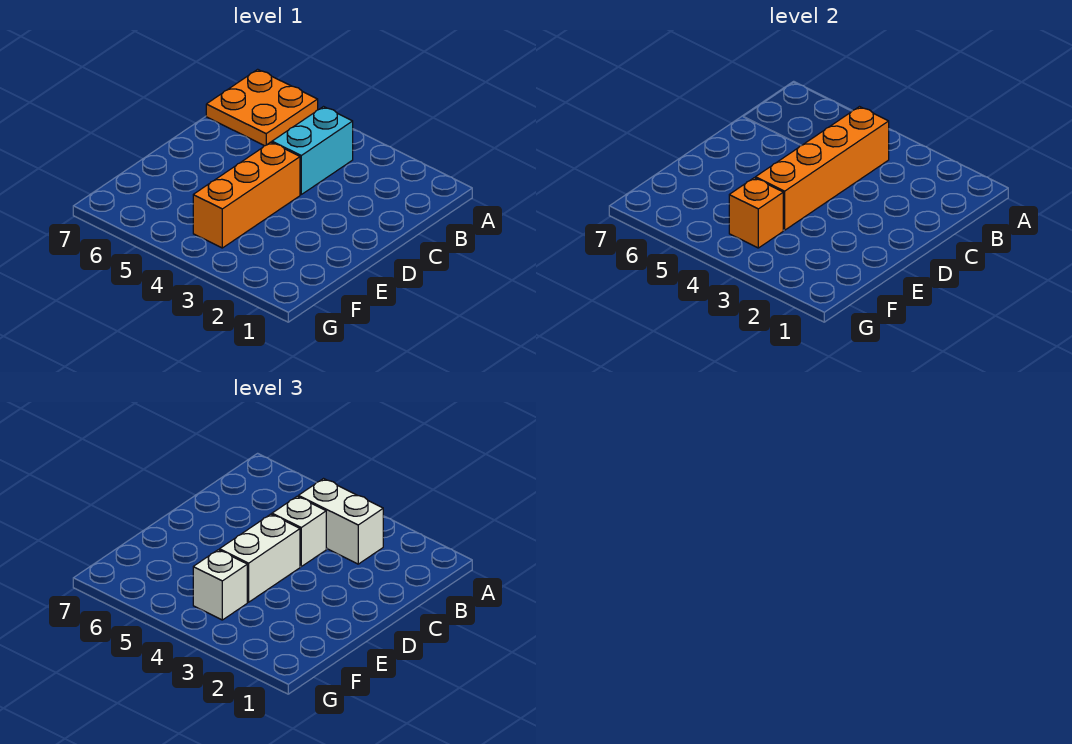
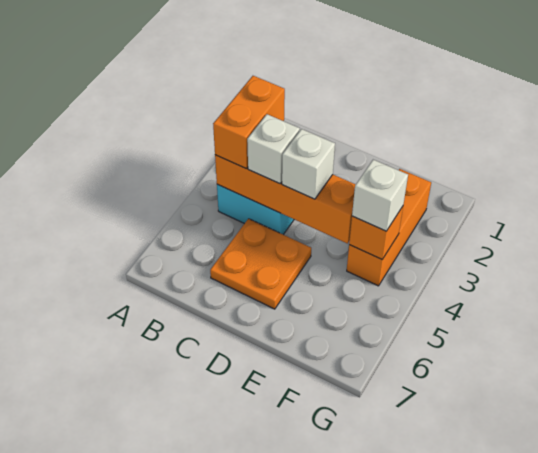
orange 2x2 plate [206,69,318,146] -> orange 2x2 plate moved to [210,219,311,309]
white 1x2 brick [298,479,383,564] -> orange 1x2 brick [213,76,285,169]
orange 1x3 brick [193,142,300,248] -> orange 1x3 brick turned to [347,169,431,286]
white 1x2 brick [219,514,300,602] -> white 1x1 brick [282,129,335,199]

